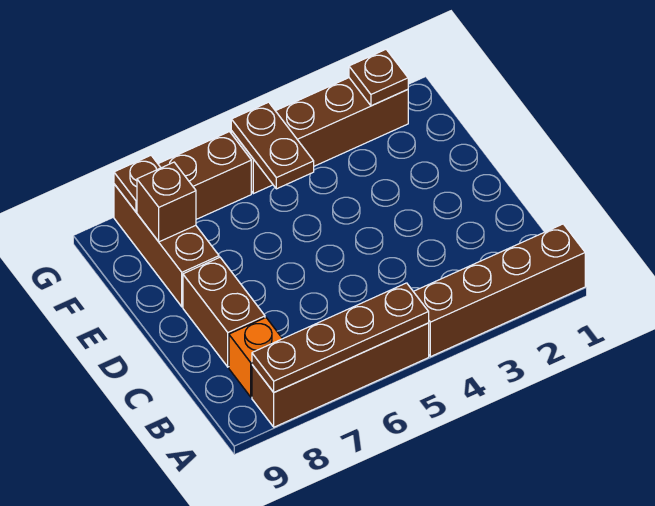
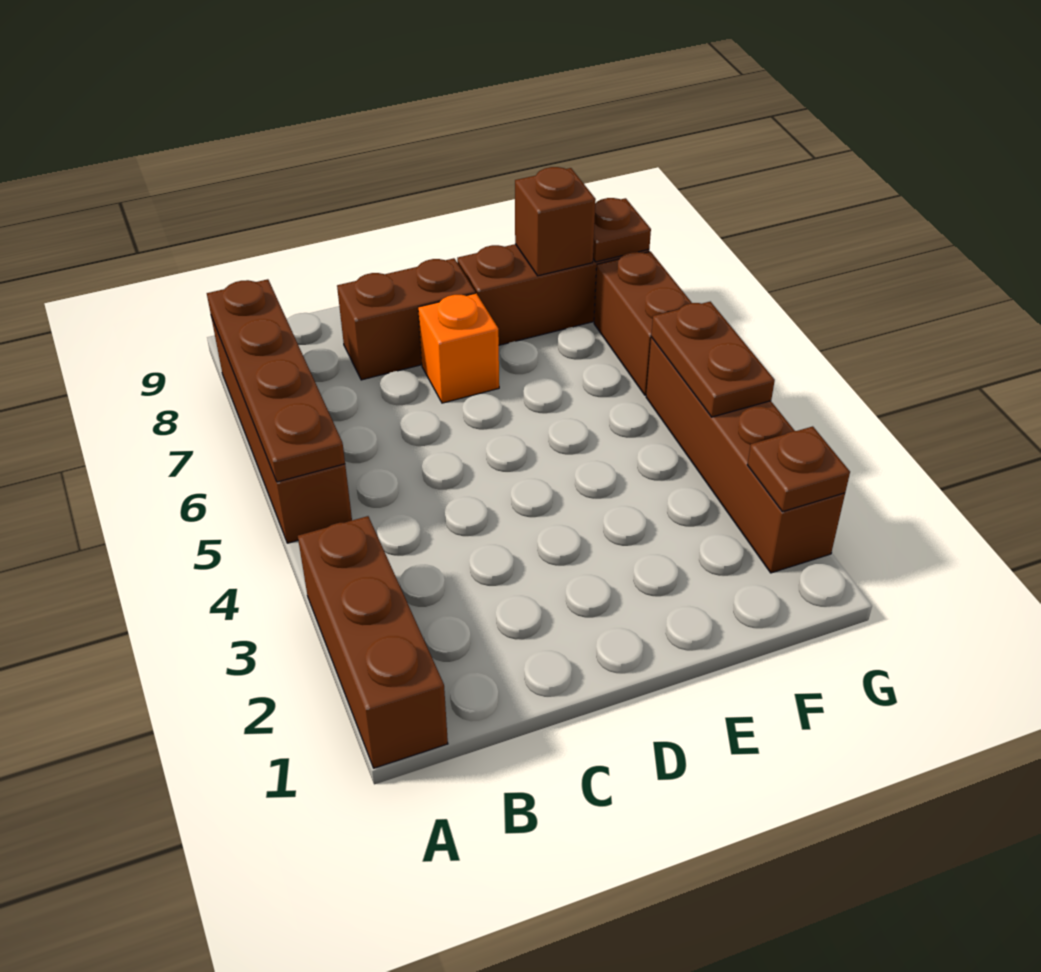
brown 1x4 brick [413,224,585,357] -> brown 1x3 brick [298,516,448,768]
orange 1x1 brick [229,318,282,397] -> orange 1x1 brick moved to [418,293,499,403]
brown 1x2 plate [231,102,314,189] -> brown 1x2 plate turned to [651,302,775,417]

